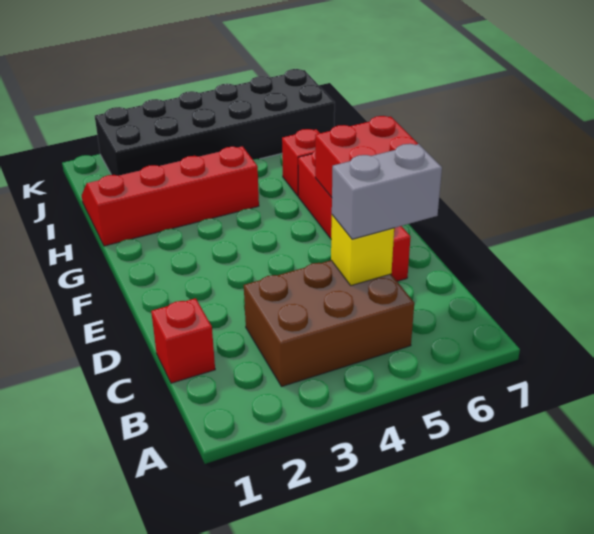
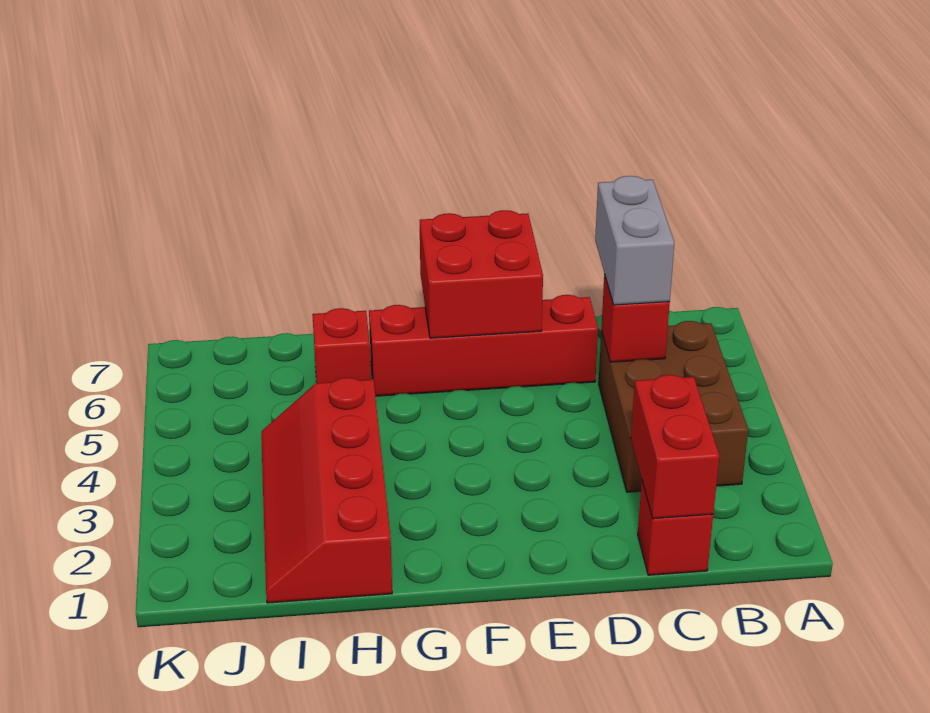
none -> red 1x2 brick [631,375,719,519]
yellow 1x1 brick [331,215,394,286] -> red 1x1 brick [601,274,670,362]
black 2x6 brick [95,69,335,176] -> none

